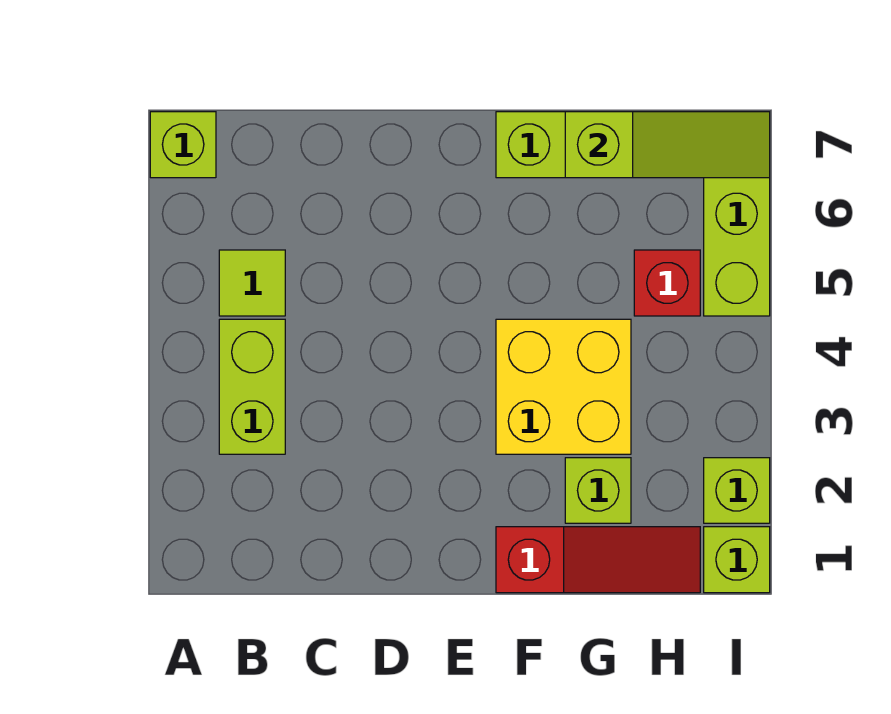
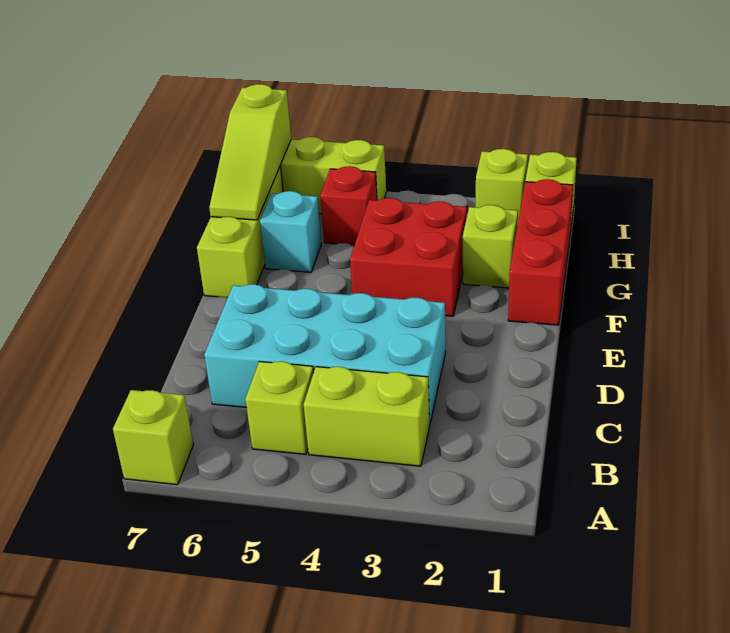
lime 1x1 tile [219,250,285,316] -> lime 1x1 brick [245,361,314,455]
none -> cyan 2x4 brick [204,284,446,425]
red 1x3 slope [496,527,700,593] -> red 1x3 brick [508,179,573,325]
yellow 2x2 brick [496,319,631,454] -> red 2x2 brick [350,198,467,316]
none -> cyan 1x1 brick [260,191,321,272]
lime 1x3 slope [565,112,770,178] -> lime 1x3 slope turned to [209,84,291,220]

